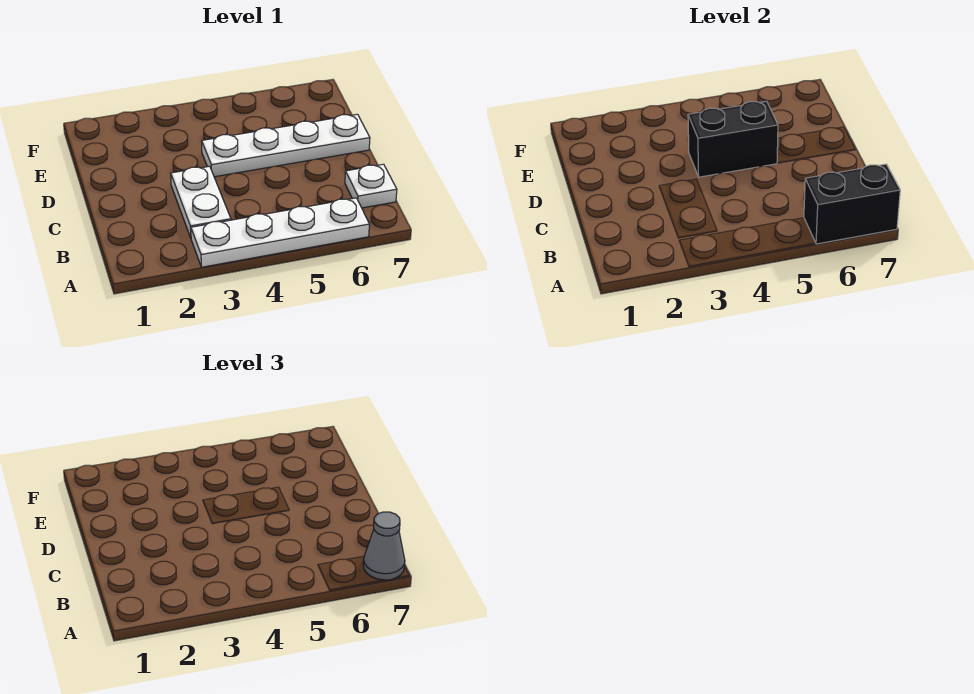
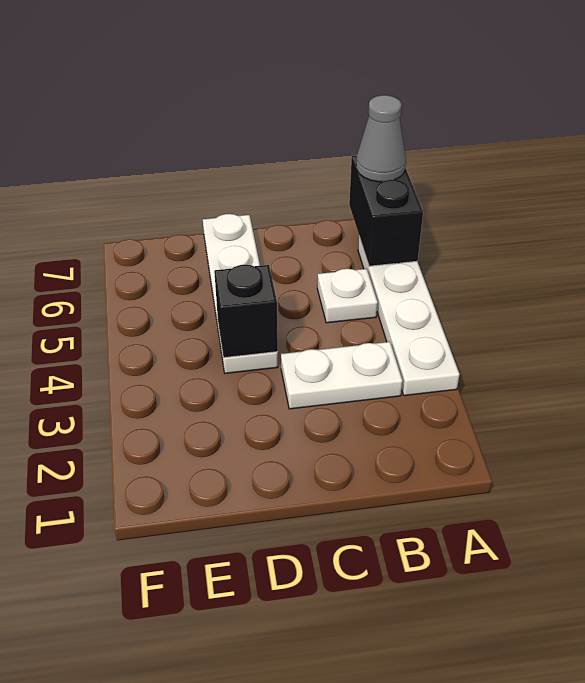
white 1x1 plate [345,164,397,208] -> white 1x1 plate moved to [317,269,378,323]
black 1x2 brick [688,101,778,177] -> black 1x1 brick [214,265,278,358]

